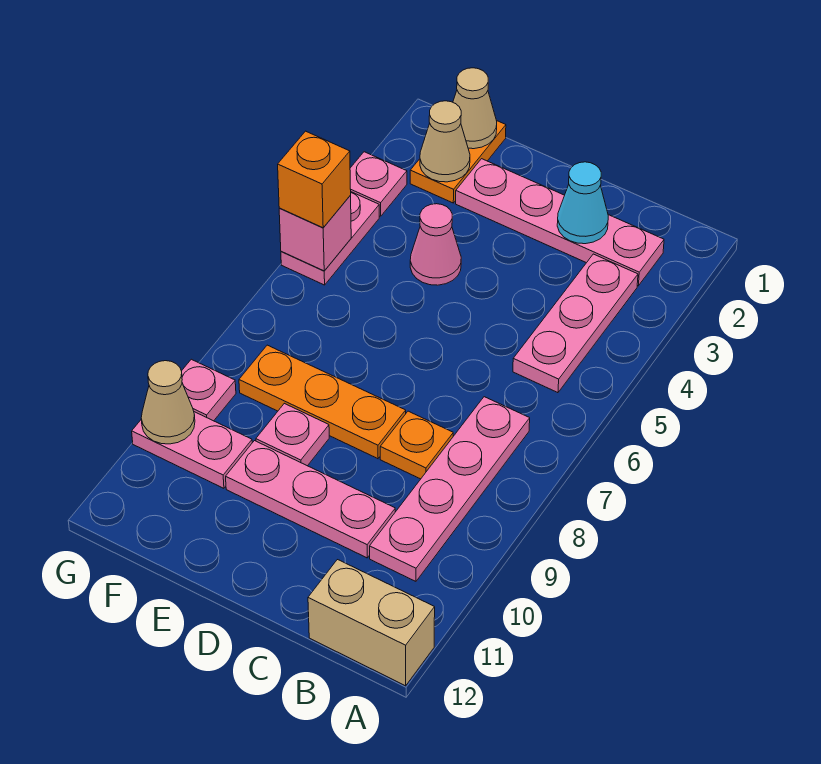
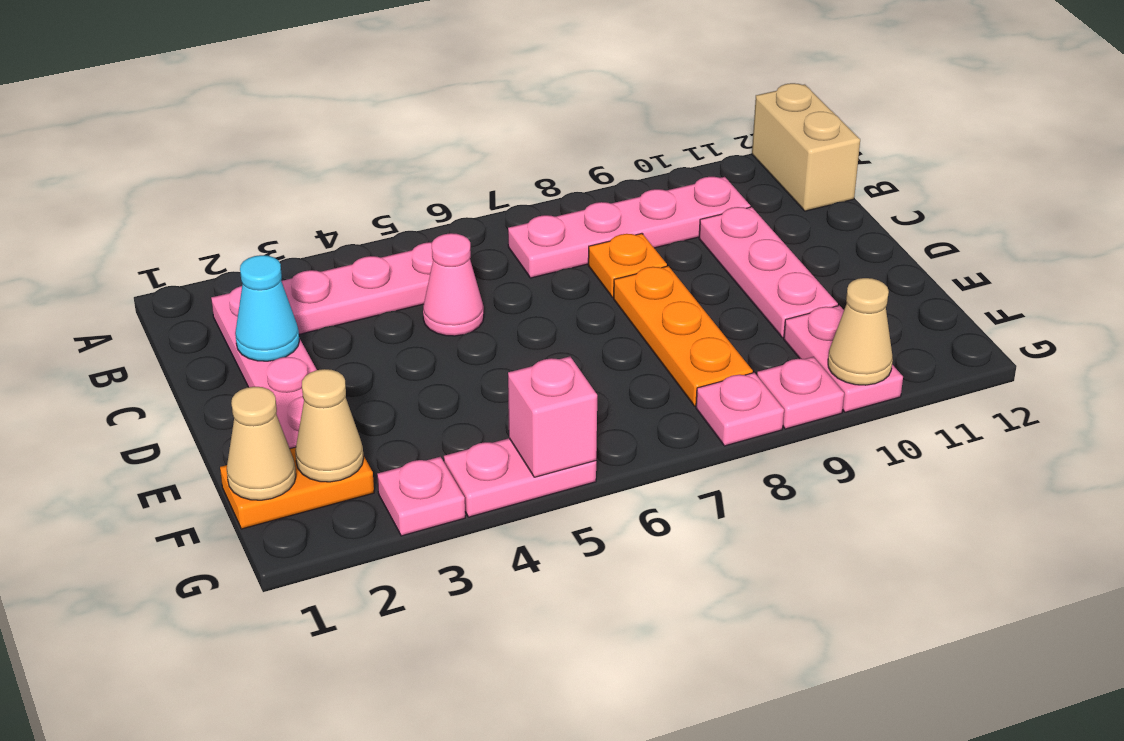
pink 1x1 cone [410,204,461,285] -> pink 1x1 cone moved to [423,233,484,336]
pink 1x1 plate [256,403,329,466] -> pink 1x1 plate moved to [696,373,784,446]
orange 1x1 brick [278,131,351,228] -> none

